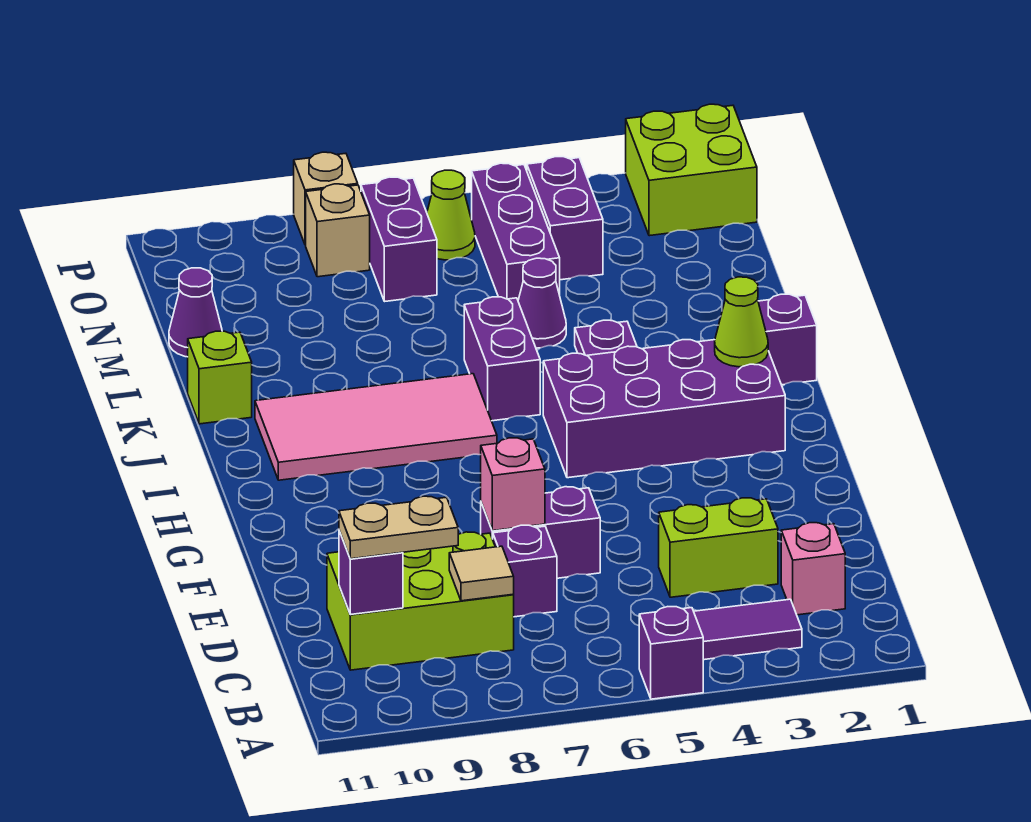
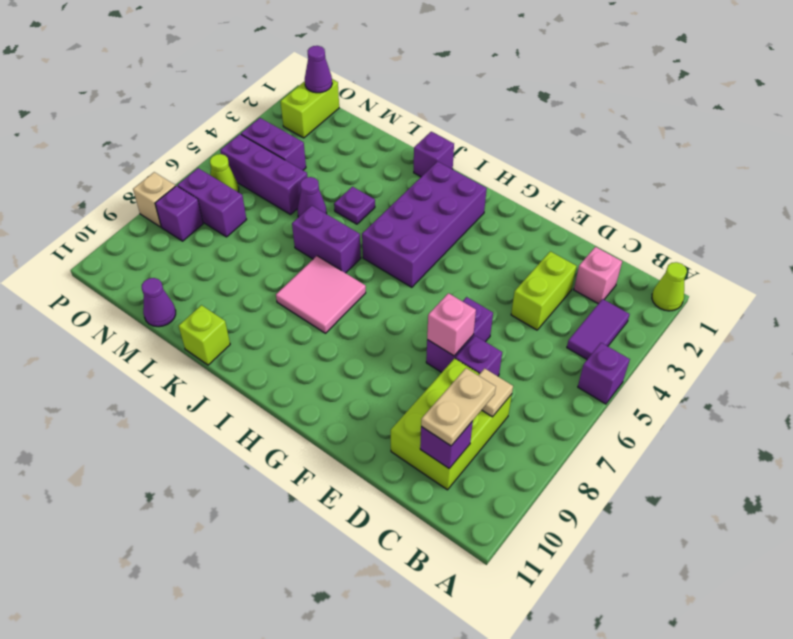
lime 1x1 cone [715,277,768,367] -> lime 1x1 cone moved to [652,262,687,311]
pink 2x4 tile [255,374,497,480] -> pink 2x2 tile [276,256,366,333]
lime 2x2 brick [626,104,757,236] -> lime 1x2 brick [280,79,339,138]
none -> purple 1x1 cone [305,46,332,93]
tan 1x1 brick [306,184,370,277] -> purple 1x1 brick [155,186,203,241]

